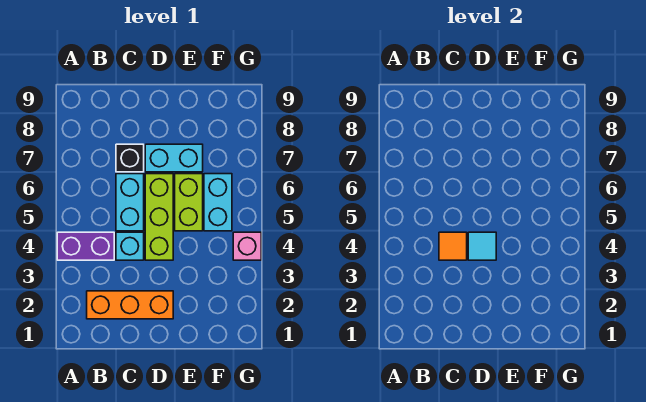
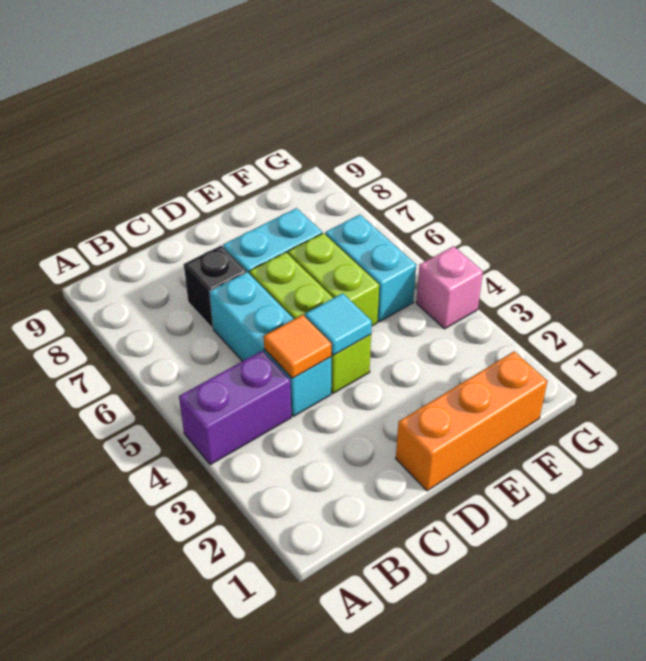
orange 1x3 brick [87,291,173,319] -> orange 1x3 brick moved to [396,352,547,491]

